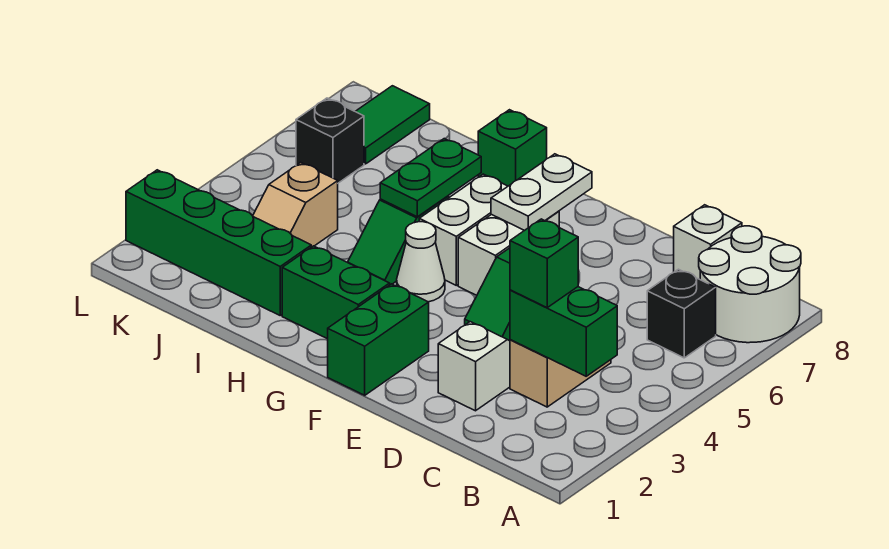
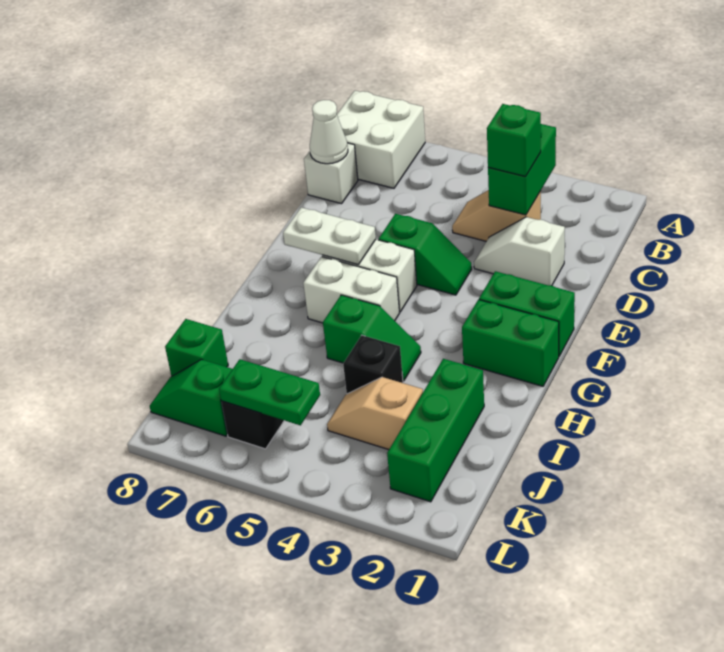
white 2x2 round brick [699,226,801,343] -> white 2x2 brick [337,91,425,188]
black 1x1 brick [647,269,716,358] -> black 1x1 brick moved to [343,335,403,394]
green 1x2 brick [282,246,390,339] -> green 1x2 brick turned to [462,300,559,386]
white 1x1 cone [397,222,445,302] -> white 1x1 cone moved to [310,100,348,164]
green 1x2 plate [380,139,481,217] -> green 1x2 plate moved to [219,359,320,425]
green 1x1 brick [478,110,547,186] -> green 1x1 brick moved to [165,319,228,376]
green 1x4 brick [126,170,311,315] -> green 1x3 brick [387,359,484,502]
tan 1x2 slope [253,162,338,247] -> tan 1x2 slope turned to [327,377,423,450]
green 1x2 tile [355,86,430,164] -> green 1x2 slope [150,359,232,436]

